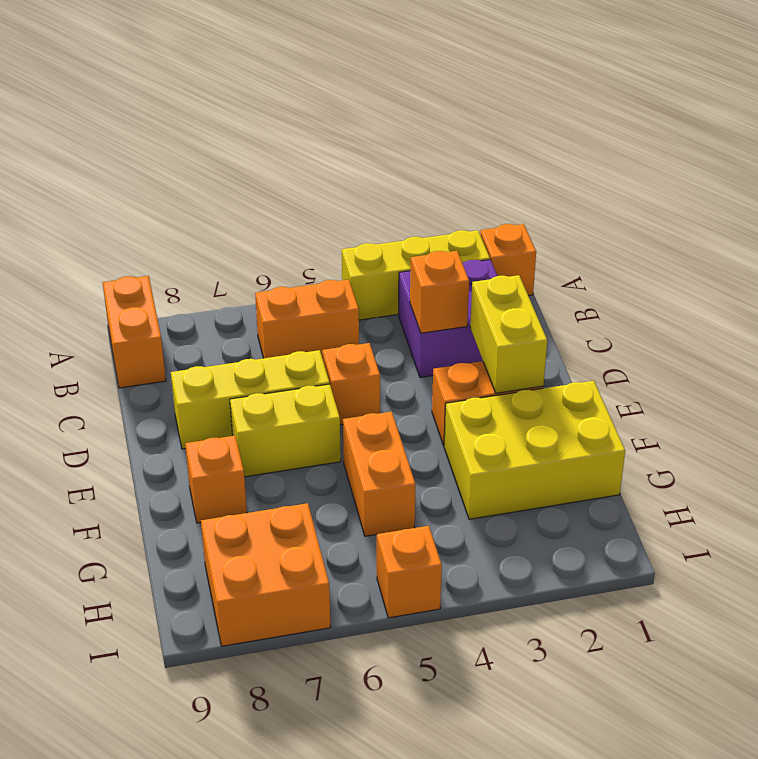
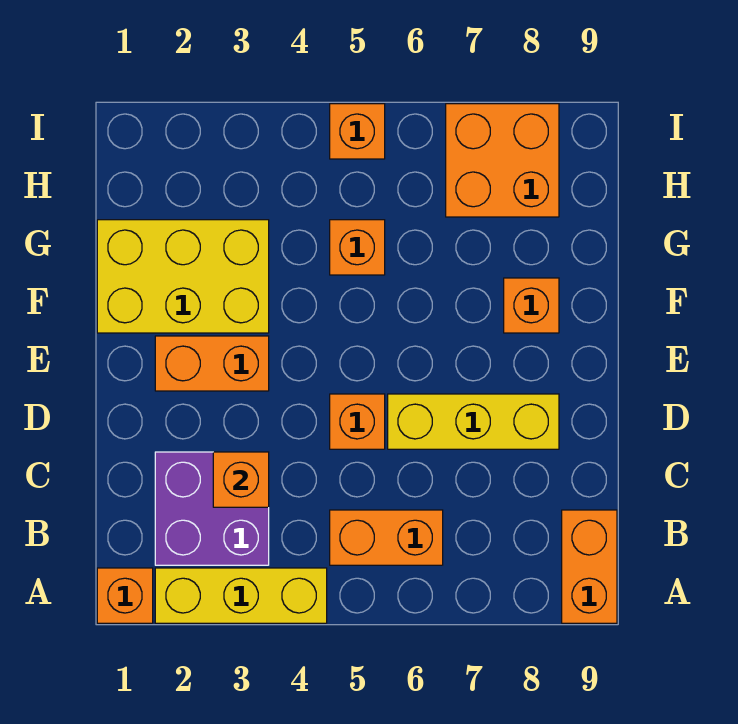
yellow 1x2 brick [470,275,547,393] -> none
yellow 1x2 brick [230,384,341,477] -> none
orange 1x2 brick [343,412,416,536] -> orange 1x1 brick [330,220,385,275]

